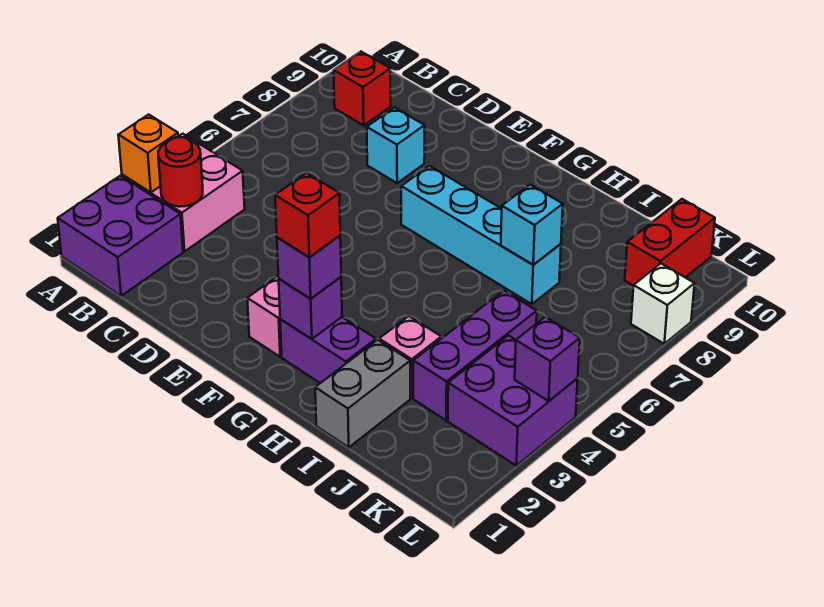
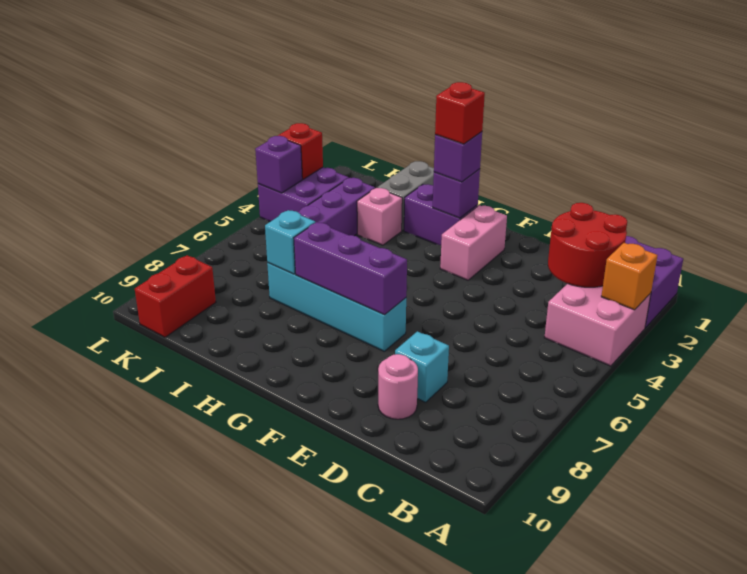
red 1x1 round brick [158,137,203,207] -> red 2x2 round brick [548,203,627,287]
red 1x1 brick [334,52,391,125] -> red 1x1 brick moved to [278,123,323,179]
none -> pink 1x1 round brick [378,354,418,419]
none -> purple 1x3 brick [294,222,407,315]
white 1x1 brick [631,264,695,344] -> none

